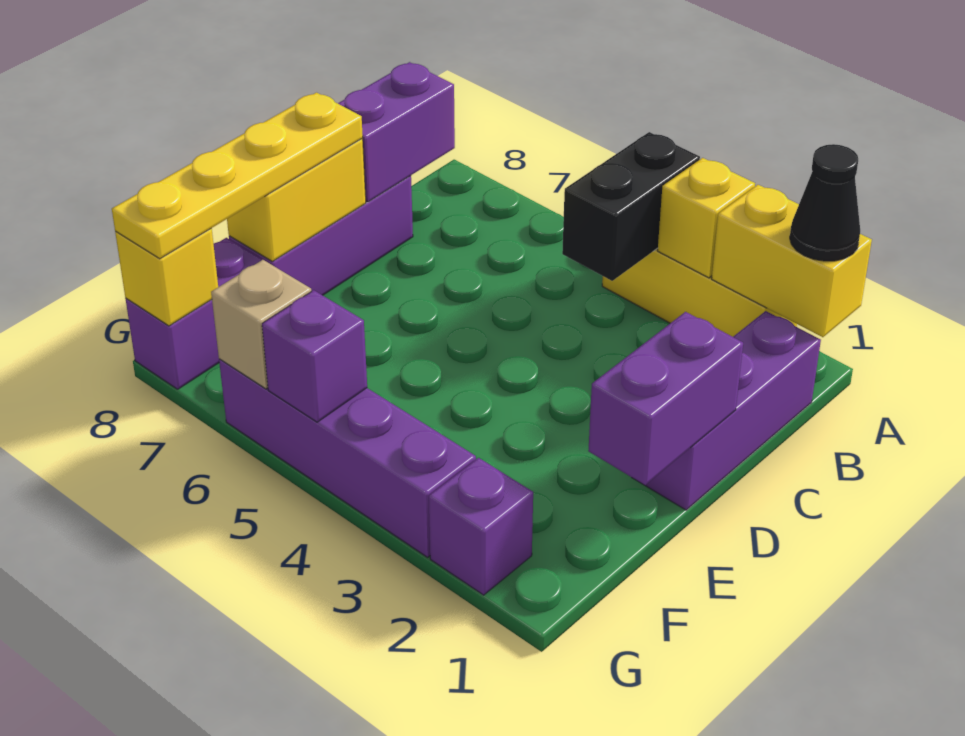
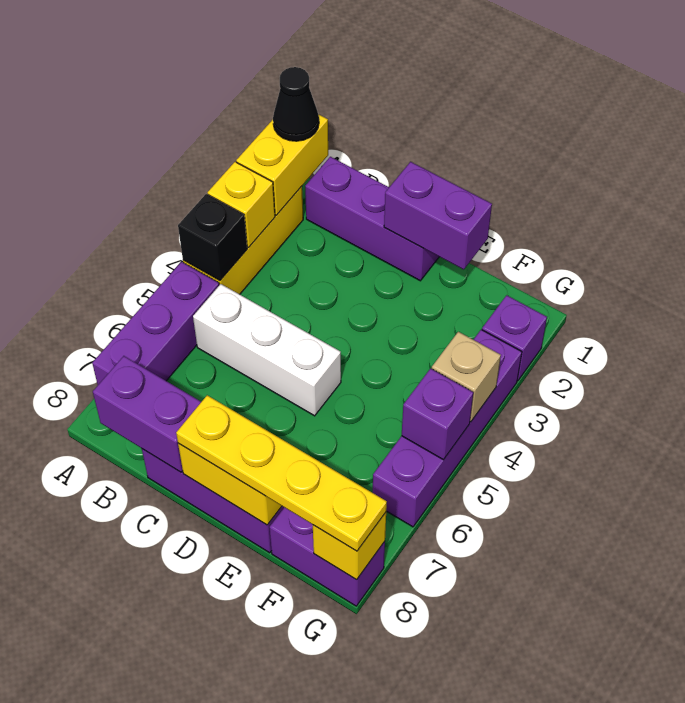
black 1x2 brick [562,132,700,281] -> black 1x1 brick [178,194,247,281]
none -> purple 1x3 brick [92,262,219,385]
none -> white 1x3 brick [193,284,341,416]
tan 1x1 brick [211,260,311,389] -> tan 1x1 brick moved to [432,332,501,422]

